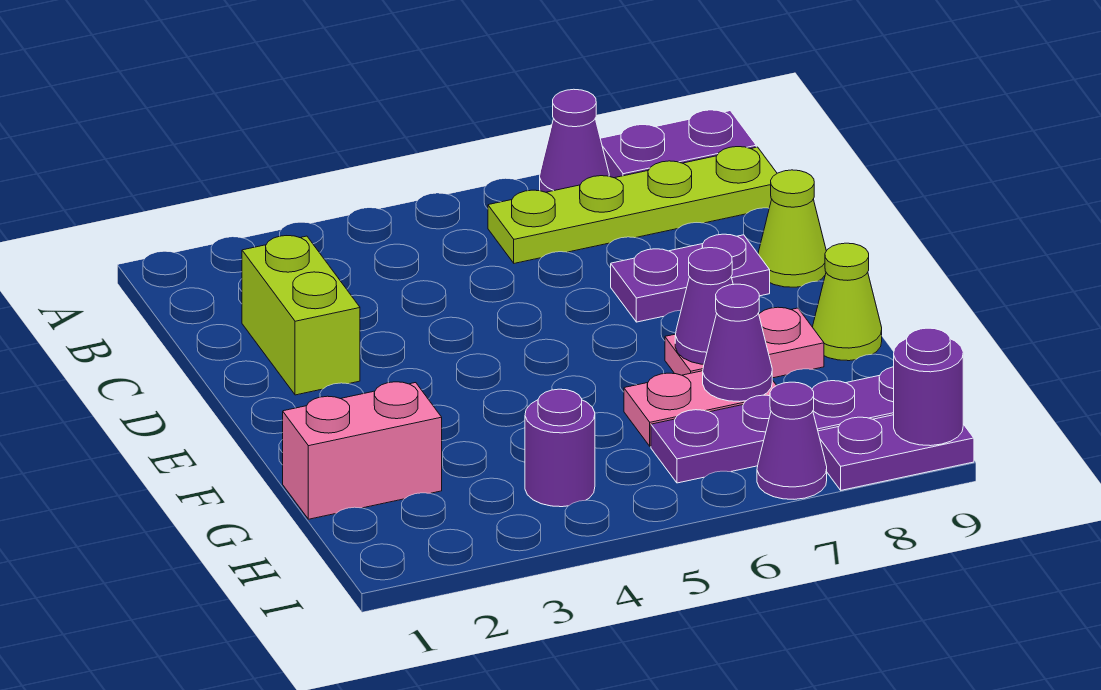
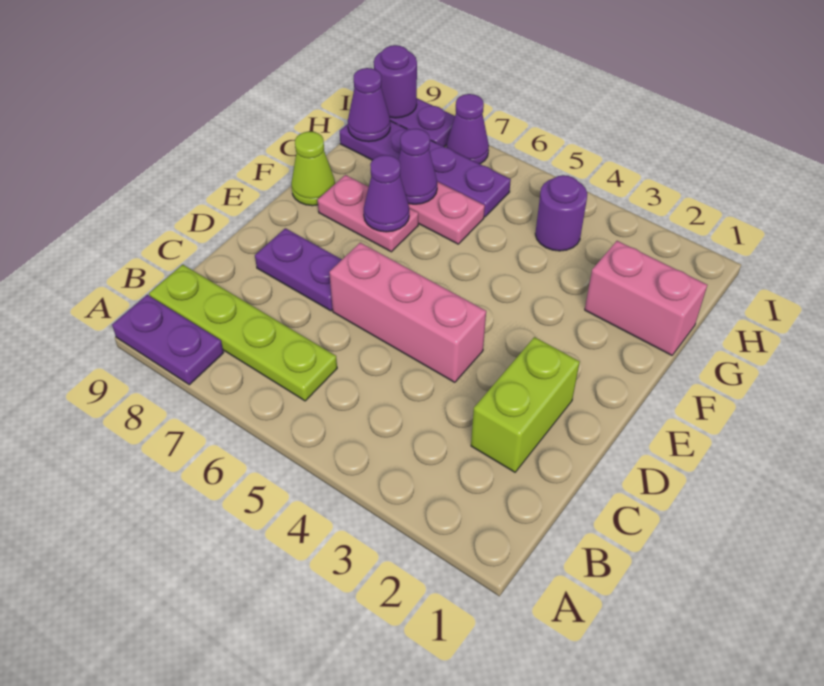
purple 1x1 cone [540,89,609,192] -> purple 1x1 cone moved to [348,68,390,142]
none -> pink 1x3 brick [329,243,486,382]
lime 1x1 cone [758,170,826,287] -> none

